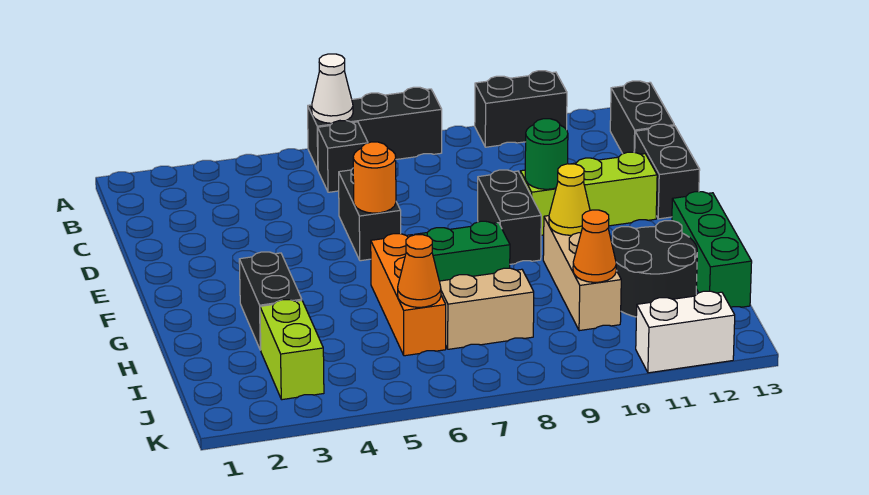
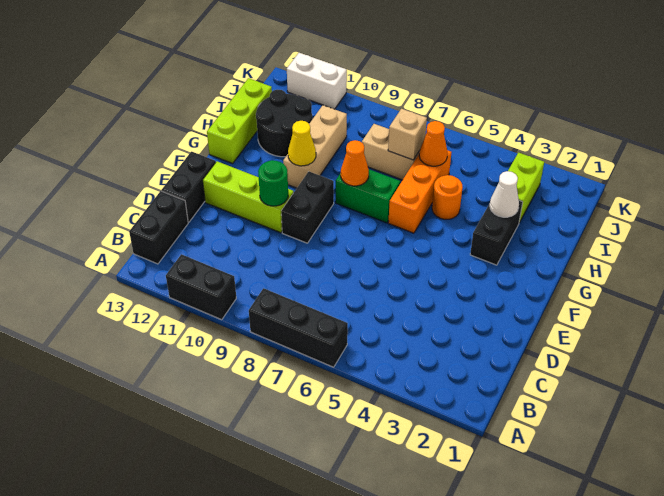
white 1x1 cone [312,54,353,123] -> white 1x1 cone moved to [490,171,519,217]
black 1x1 brick [318,121,368,192] -> none
black 1x2 brick [339,169,401,261] -> none
orange 1x1 round brick [353,142,396,213] -> orange 1x1 round brick moved to [432,175,463,219]
green 1x3 brick [672,192,752,307] -> lime 1x3 brick [207,78,272,164]
none -> tan 1x1 brick [388,109,427,160]
orange 1x1 cone [573,210,616,282] -> orange 1x1 cone moved to [341,140,369,186]

